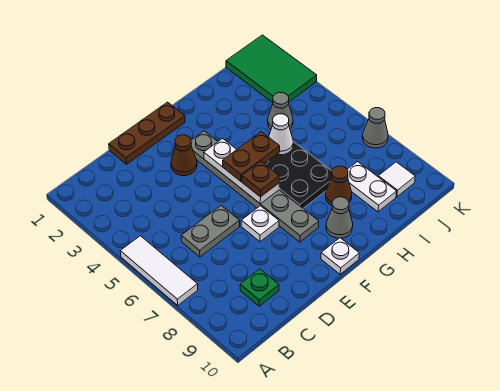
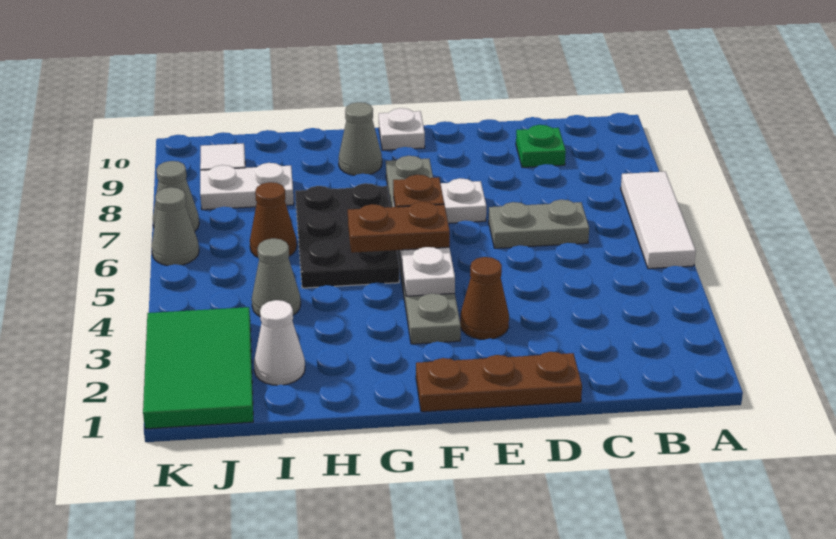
white 1x1 cone [269,114,293,155] -> white 1x1 cone moved to [254,300,305,385]
brown 1x1 cone [326,166,352,206] -> brown 1x1 cone moved to [250,182,297,257]
white 1x2 plate [347,162,397,212] -> white 1x2 plate turned to [200,163,294,210]
none -> grey 1x1 cone [152,187,199,266]

